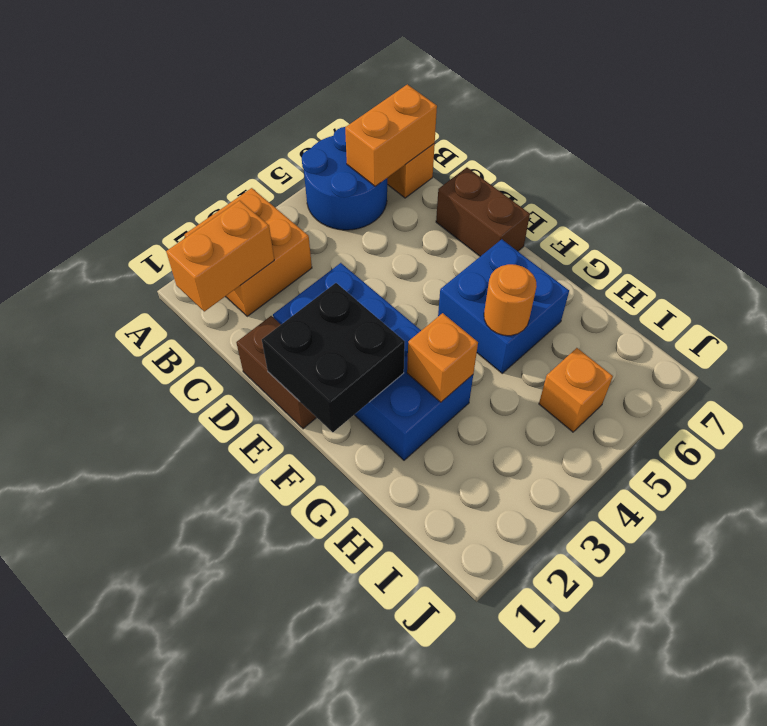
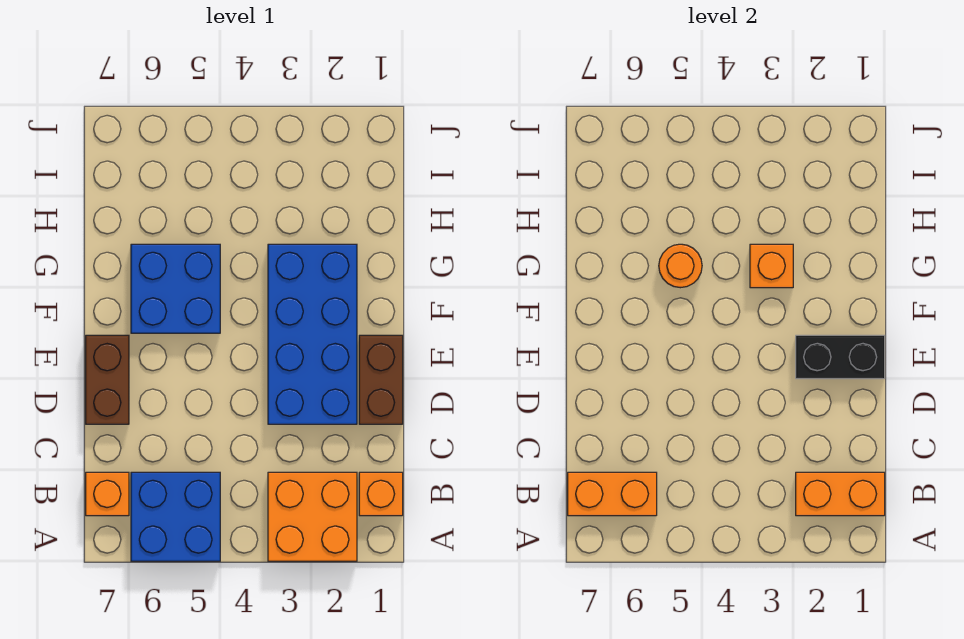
blue 2x2 round brick [302,127,387,230] -> blue 2x2 brick [131,472,220,561]
black 2x2 brick [262,283,405,432] -> black 1x2 brick [796,335,885,379]
orange 1x1 brick [539,348,613,432] -> orange 1x1 brick moved to [359,472,403,516]

